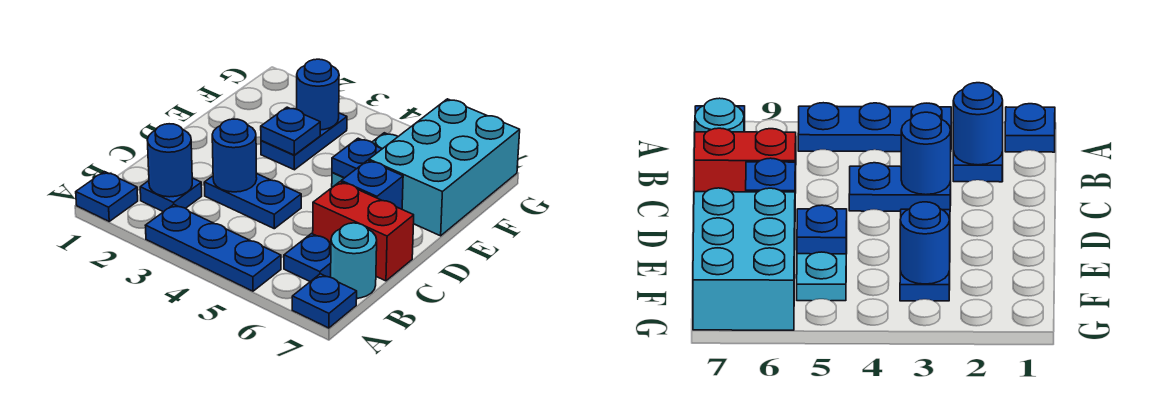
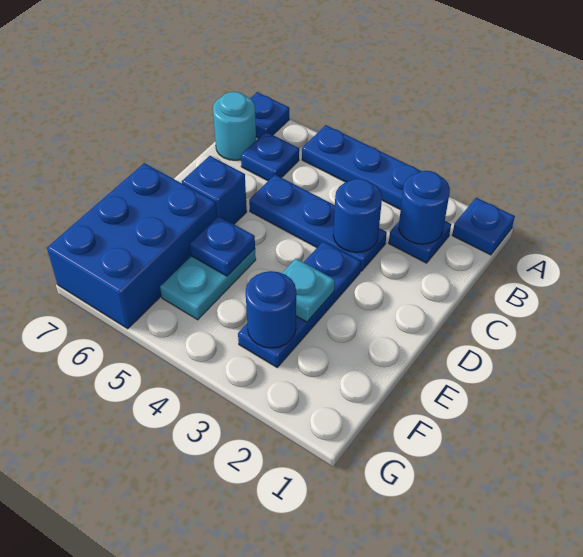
blue 1x2 plate [204,173,301,229] -> blue 1x3 plate [249,175,387,271]
red 1x2 brick [313,182,414,281] -> none
blue 1x2 plate [261,113,347,170] -> blue 1x3 plate [238,241,361,367]
blue 1x1 plate [261,107,320,155] -> cyan 1x1 plate [282,259,335,322]
cyan 2x3 brick [369,99,520,236] -> blue 2x3 brick [47,163,217,329]

